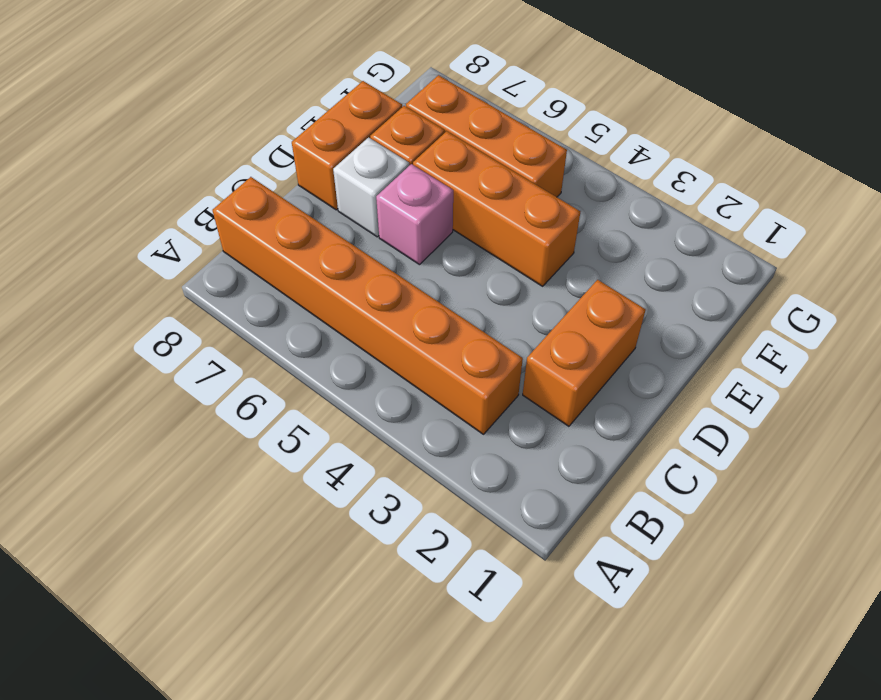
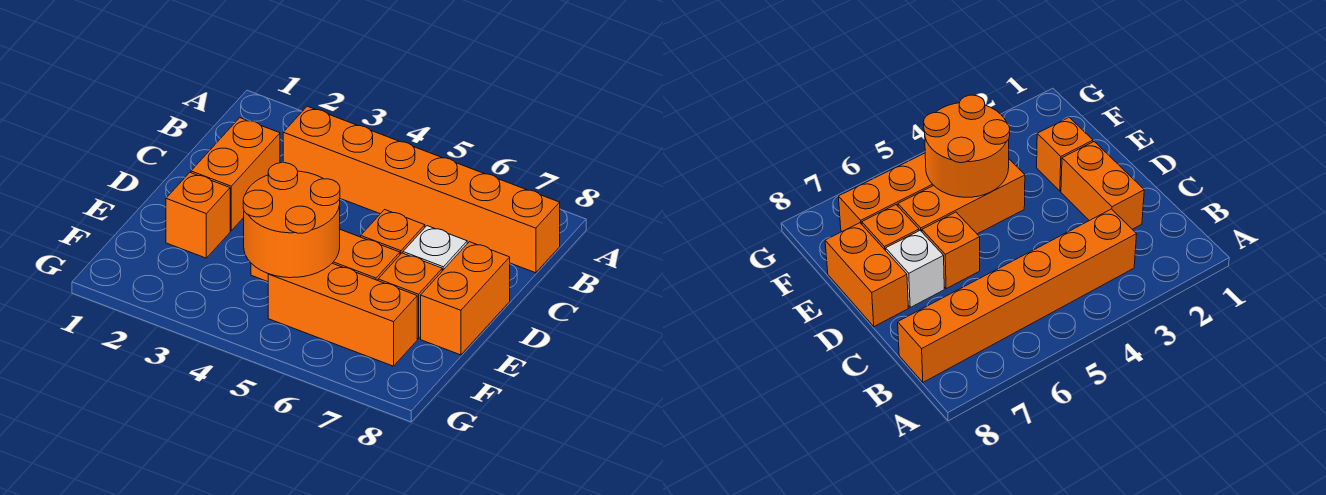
pink 1x1 brick [376,164,453,265] -> orange 1x1 brick [361,210,425,254]
none -> orange 1x1 brick [166,173,230,258]
none -> orange 2x2 round brick [243,163,340,278]

